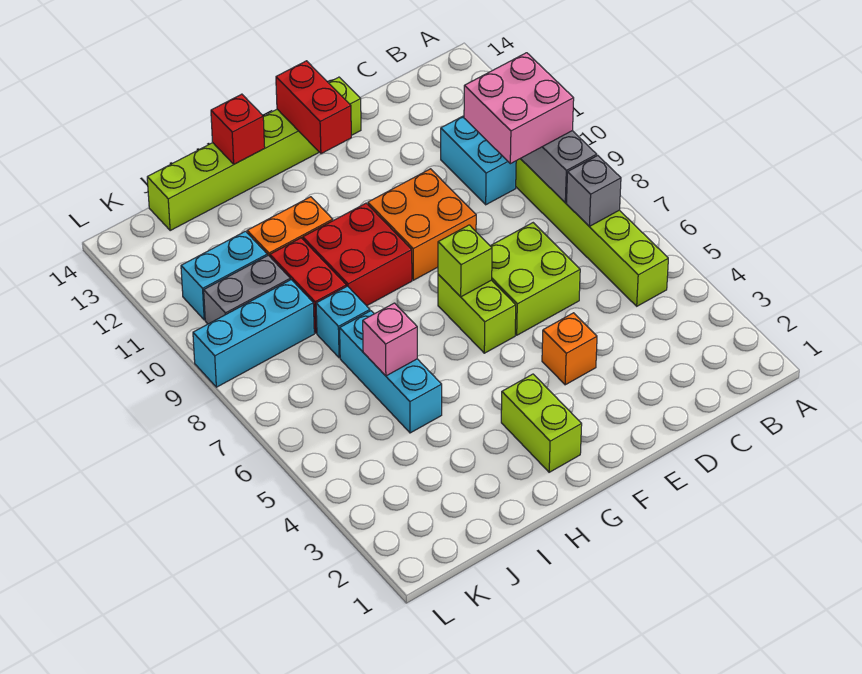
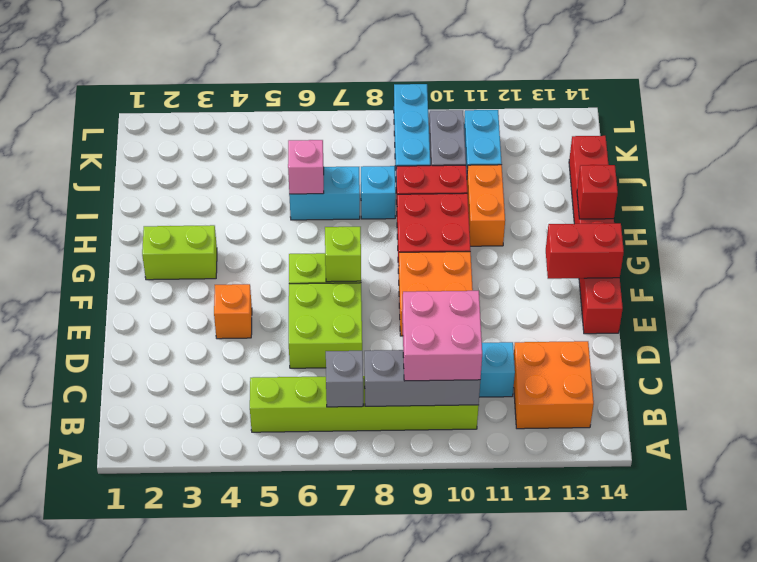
none -> orange 2x2 brick [514,341,594,429]
lime 1x6 brick [147,77,361,230] -> red 1x6 brick [569,136,623,334]
cyan 1x3 brick [340,311,442,433] -> cyan 1x2 brick [289,167,360,220]

